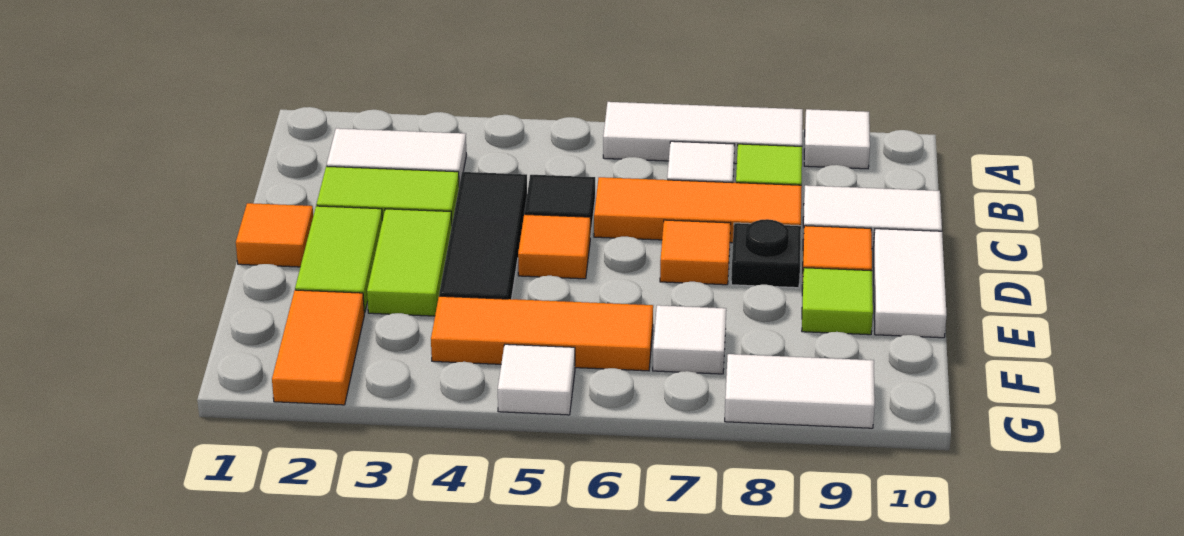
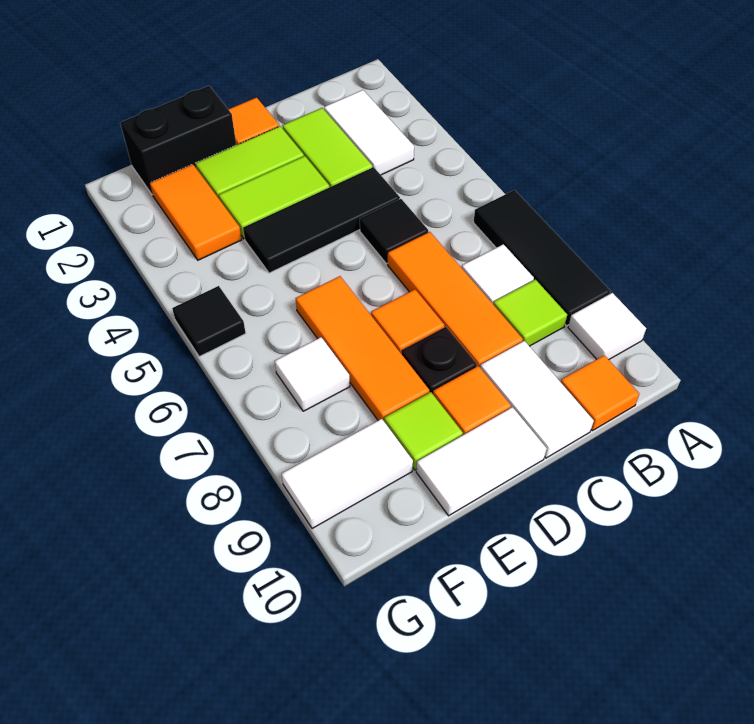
white 1x3 tile [603,102,803,164] -> black 1x3 tile [473,190,611,326]
orange 1x1 tile [518,214,590,279] -> orange 1x1 tile moved to [561,355,639,431]
none -> black 1x2 brick [120,86,236,195]
orange 1x2 tile [272,290,364,405] -> orange 1x2 tile turned to [150,164,242,260]
orange 1x3 tile [431,296,653,371] -> orange 1x3 tile moved to [296,276,429,421]
white 1x1 tile [498,344,575,415] -> black 1x1 tile [172,286,246,357]
white 1x2 tile [725,354,875,428] -> white 1x2 tile turned to [282,419,413,529]

